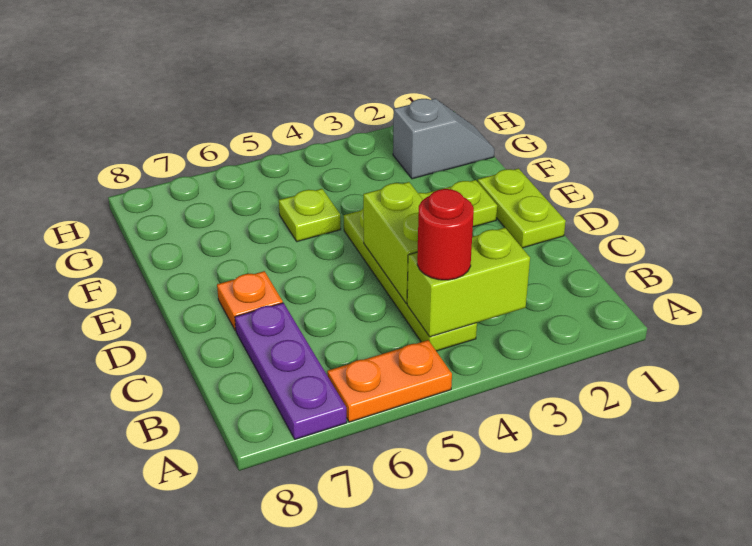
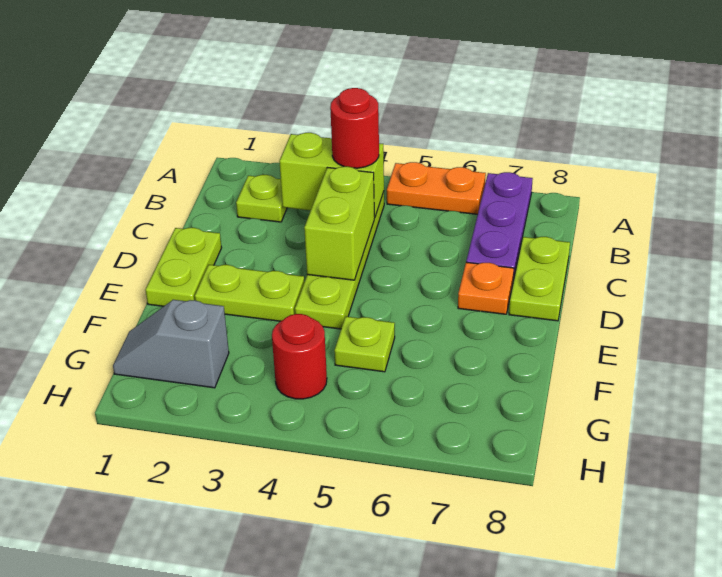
none -> lime 1x1 plate [236,175,287,222]
none -> lime 1x2 plate [509,237,570,321]
none -> red 1x1 round brick [272,314,327,399]

